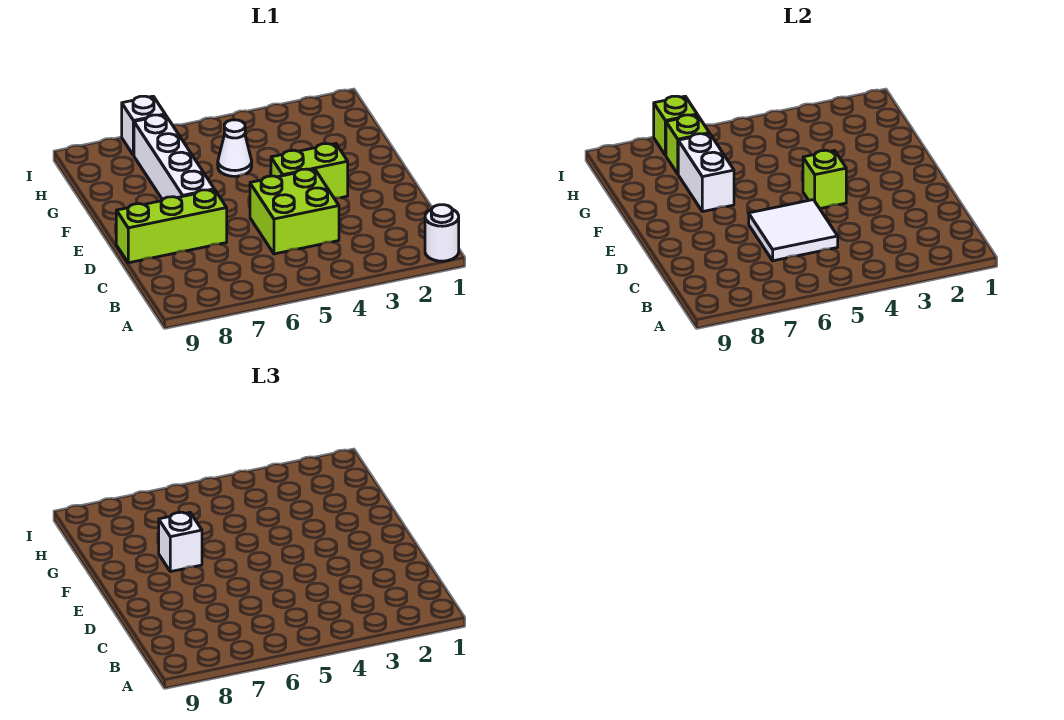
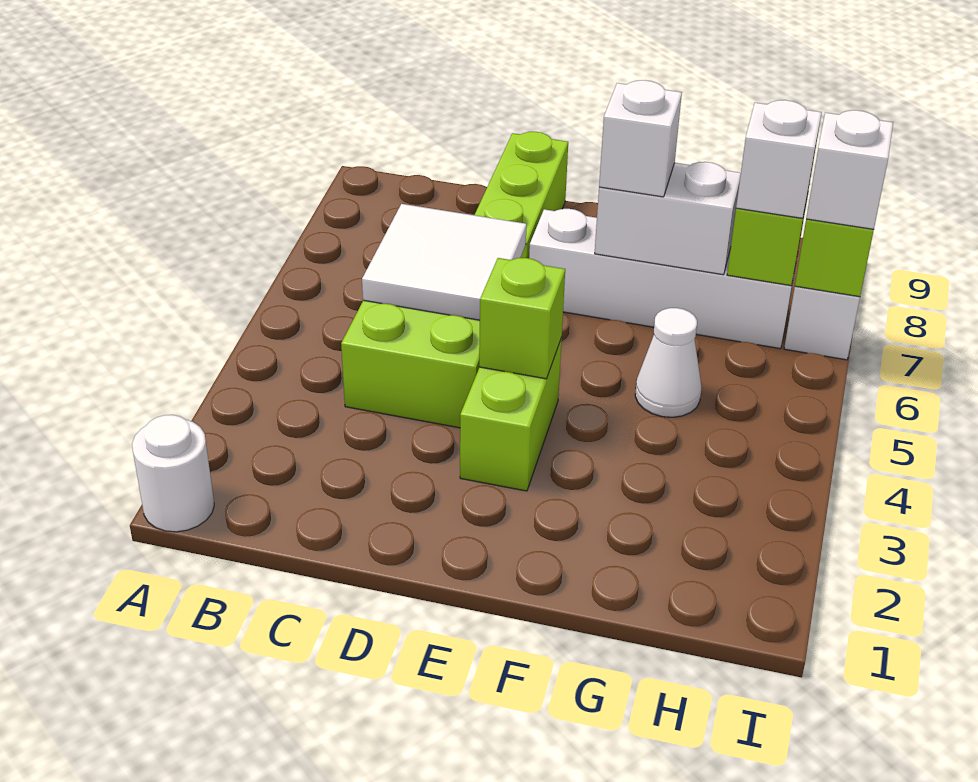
none -> white 1x1 brick [736,100,822,218]
none -> white 1x1 brick [806,110,893,229]

